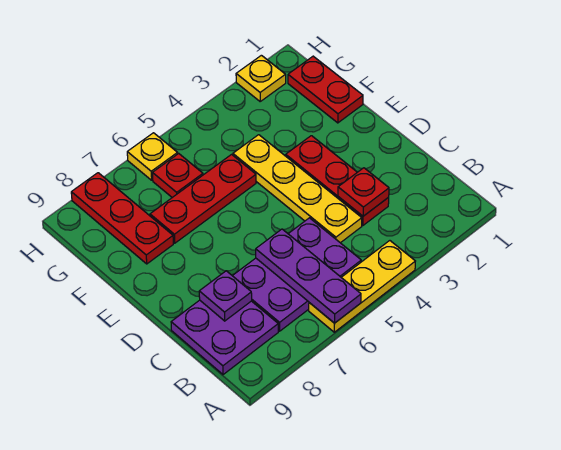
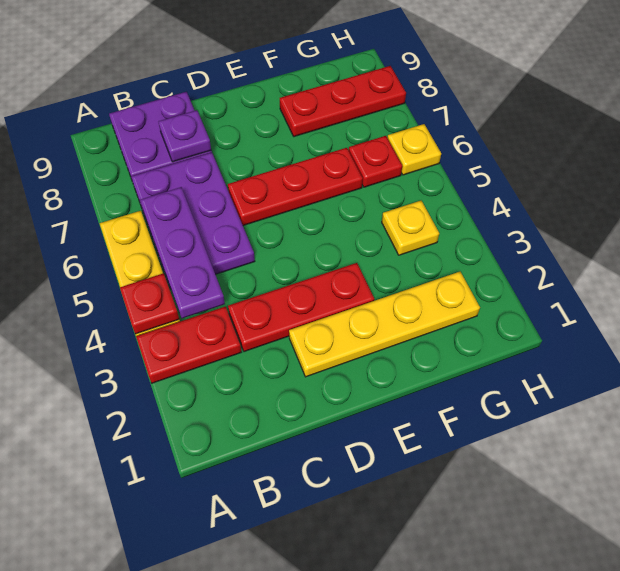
purple 1x3 plate [256,229,361,323] -> purple 1x3 plate turned to [140,187,225,318]
red 1x1 plate [338,168,389,216] -> red 1x1 plate moved to [120,273,179,334]
yellow 1x4 plate [233,135,362,243] -> yellow 1x4 plate moved to [289,272,480,377]
red 1x2 plate [288,56,363,123] -> red 1x2 plate moved to [136,307,241,383]
red 1x3 plate [150,155,256,243] -> red 1x3 plate turned to [228,148,363,226]
yellow 1x1 plate [236,55,286,101] -> yellow 1x1 plate moved to [382,201,439,255]

